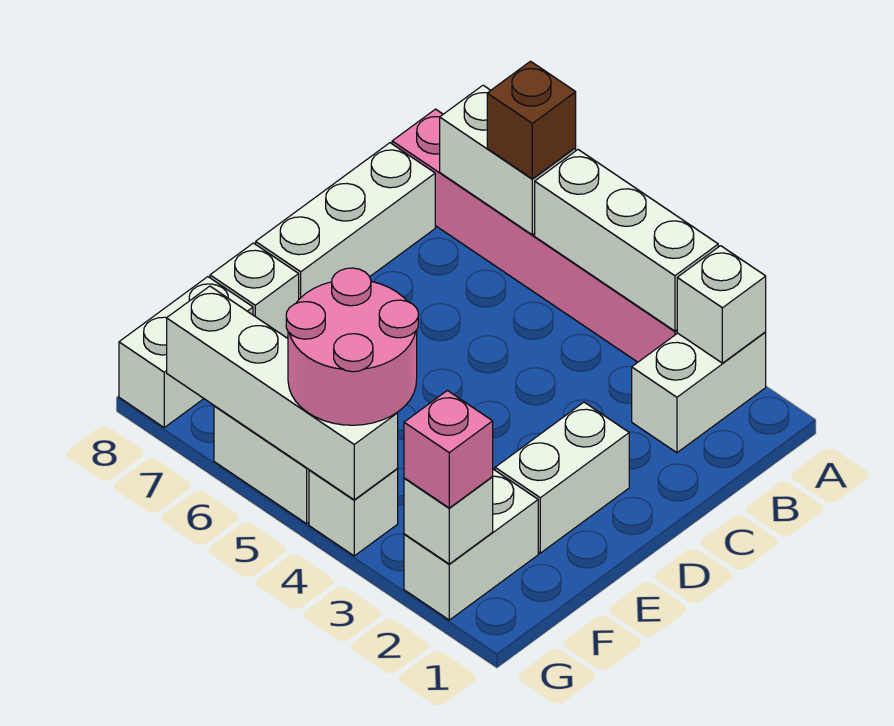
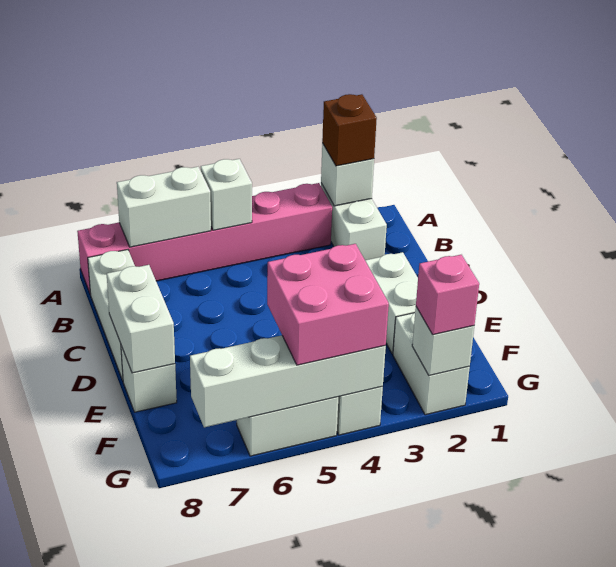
white 1x3 brick [535,150,718,331] -> white 1x1 brick [201,159,252,230]
brown 1x1 brick [487,61,576,179] -> brown 1x1 brick moved to [322,94,377,166]
pink 2x2 round brick [286,268,418,425] -> pink 2x2 brick [267,244,389,365]
white 1x2 brick [119,277,253,427] -> white 1x2 brick moved to [107,265,175,373]

